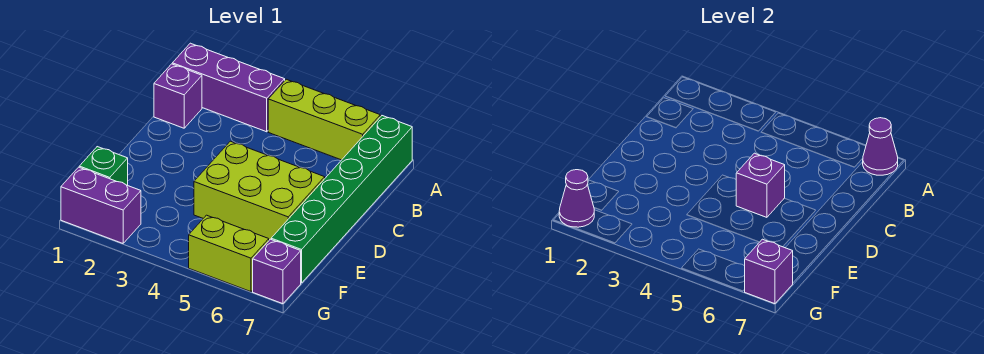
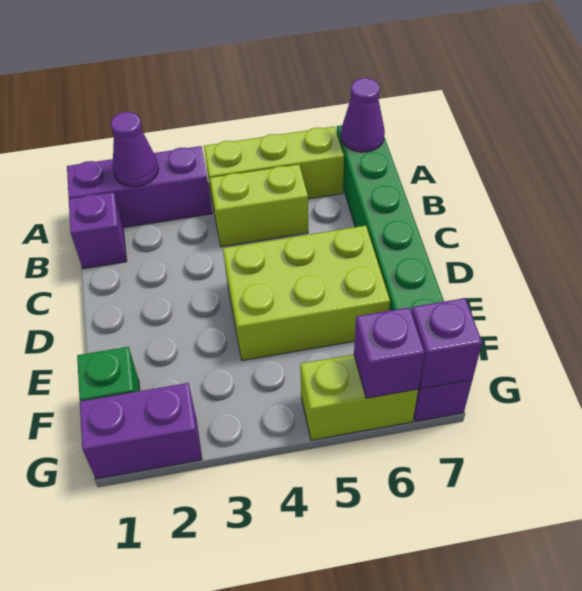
none -> lime 1x2 brick [210,164,308,247]
purple 1x1 brick [736,153,785,217] -> purple 1x1 brick moved to [354,307,425,398]
purple 1x1 cone [559,170,594,227] -> purple 1x1 cone moved to [111,112,158,187]

